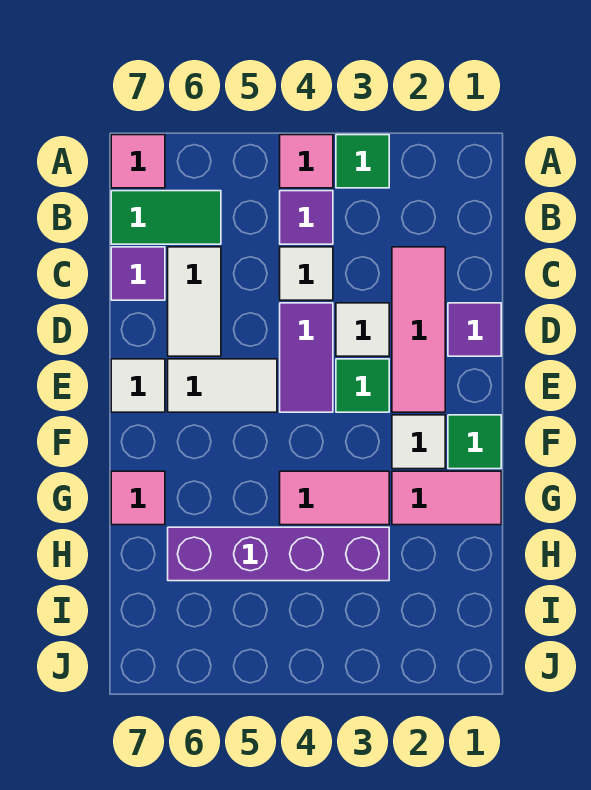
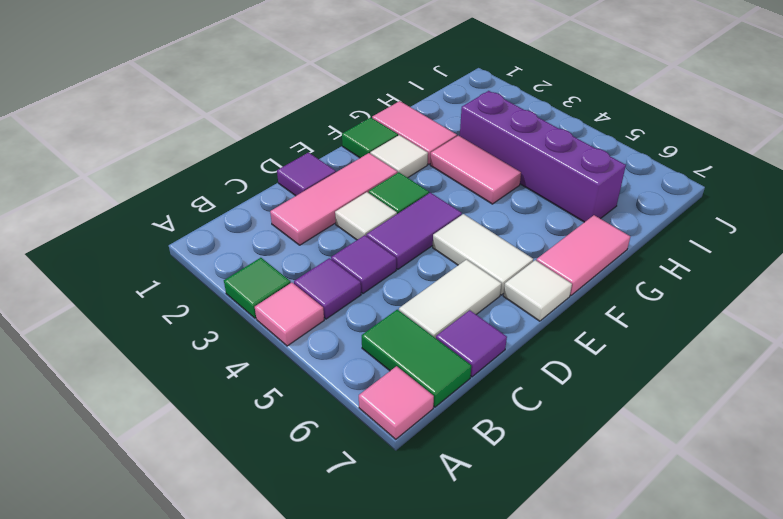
white 1x1 tile [280,247,333,300] -> purple 1x1 tile [331,235,396,294]
pink 1x1 tile [111,471,165,525] -> pink 1x2 tile [536,215,630,296]

